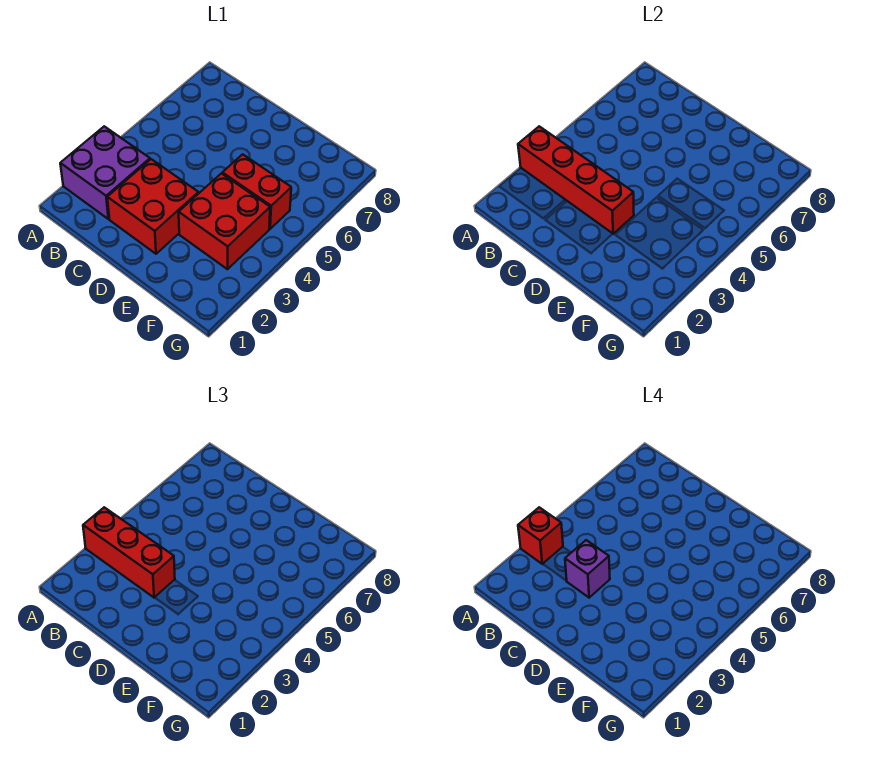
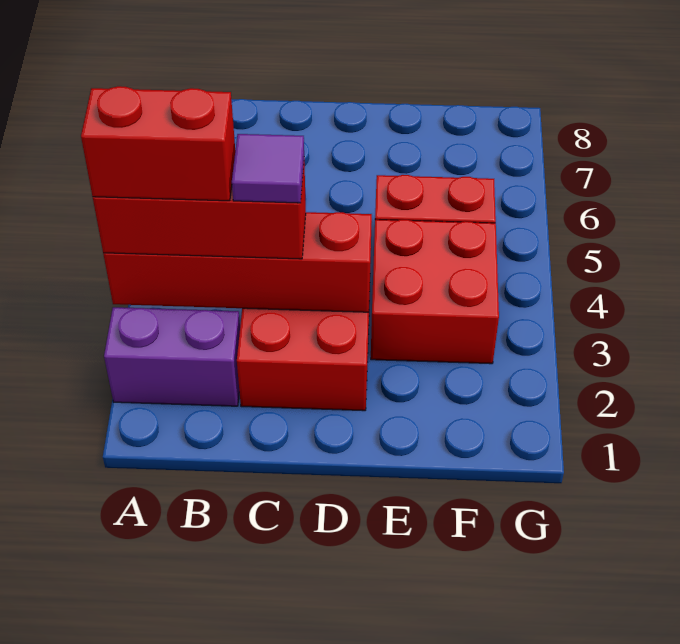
purple 2x2 brick [60,126,150,219] -> purple 1x2 brick [104,307,240,406]
red 1x1 brick [518,507,563,564] -> red 1x2 brick [81,86,235,201]
purple 1x1 brick [565,540,610,598] -> purple 1x1 tile [232,134,304,203]

